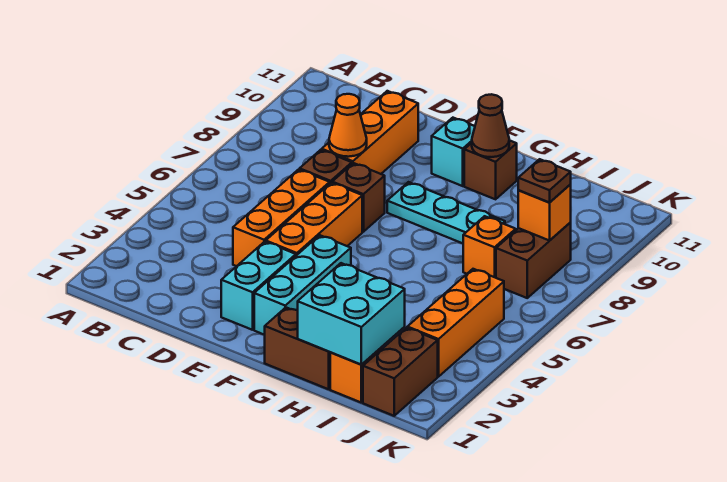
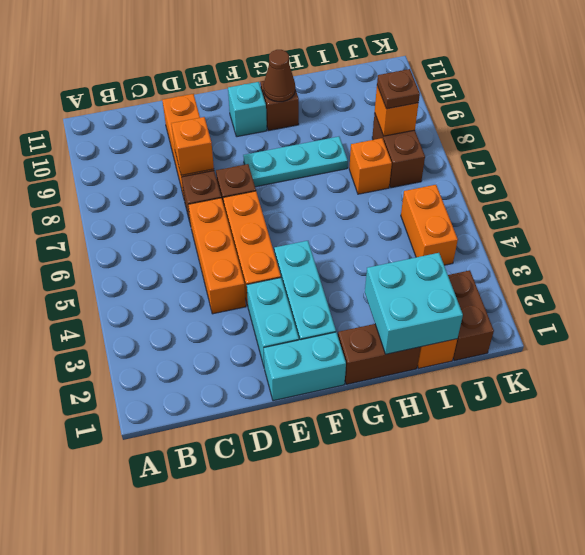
orange 1x1 cone [329,94,367,157] -> orange 1x1 brick [171,117,214,175]
none -> cyan 1x2 brick [264,332,346,401]
orange 1x3 brick [407,269,504,377] -> orange 1x2 brick [401,185,458,265]

